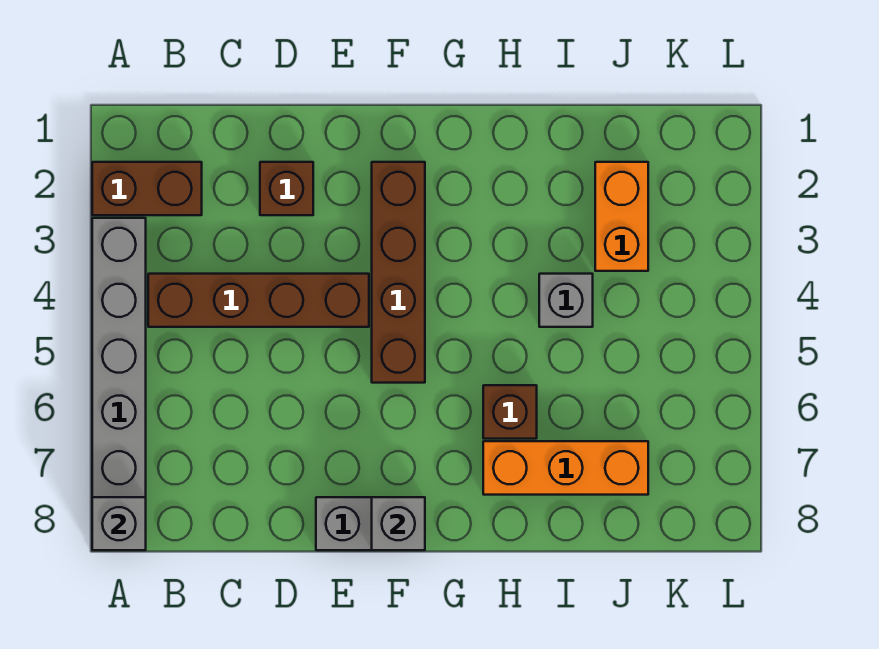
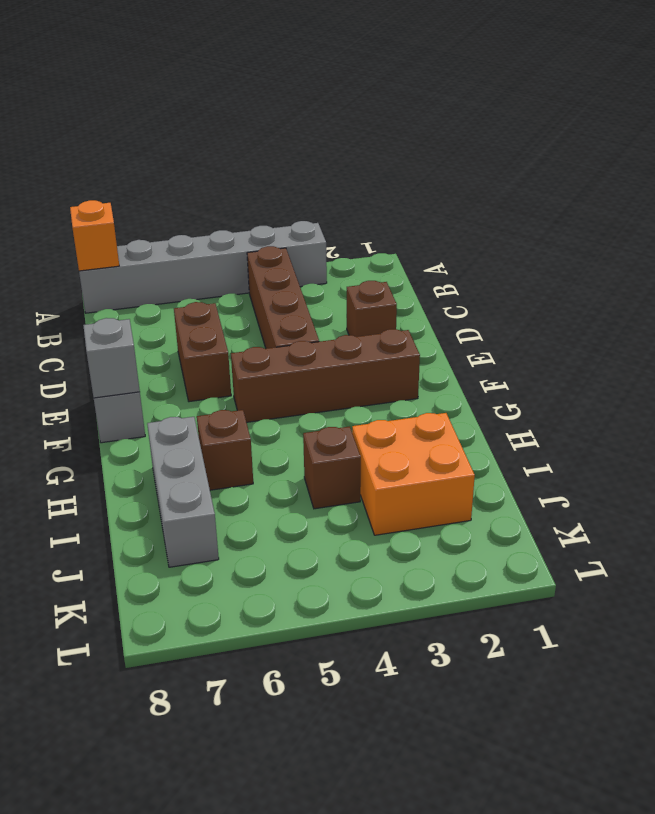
brown 1x2 brick [92,162,202,215] -> brown 1x2 brick moved to [174,302,231,402]
grey 1x1 brick [92,497,146,550] -> orange 1x1 brick [70,200,119,271]
orange 1x3 brick [483,441,648,495] -> grey 1x3 brick [147,417,219,567]
grey 1x1 brick [539,274,593,327] -> brown 1x1 brick [303,426,361,509]
orange 1x2 brick [595,162,648,271] -> orange 2x2 brick [352,413,475,535]

